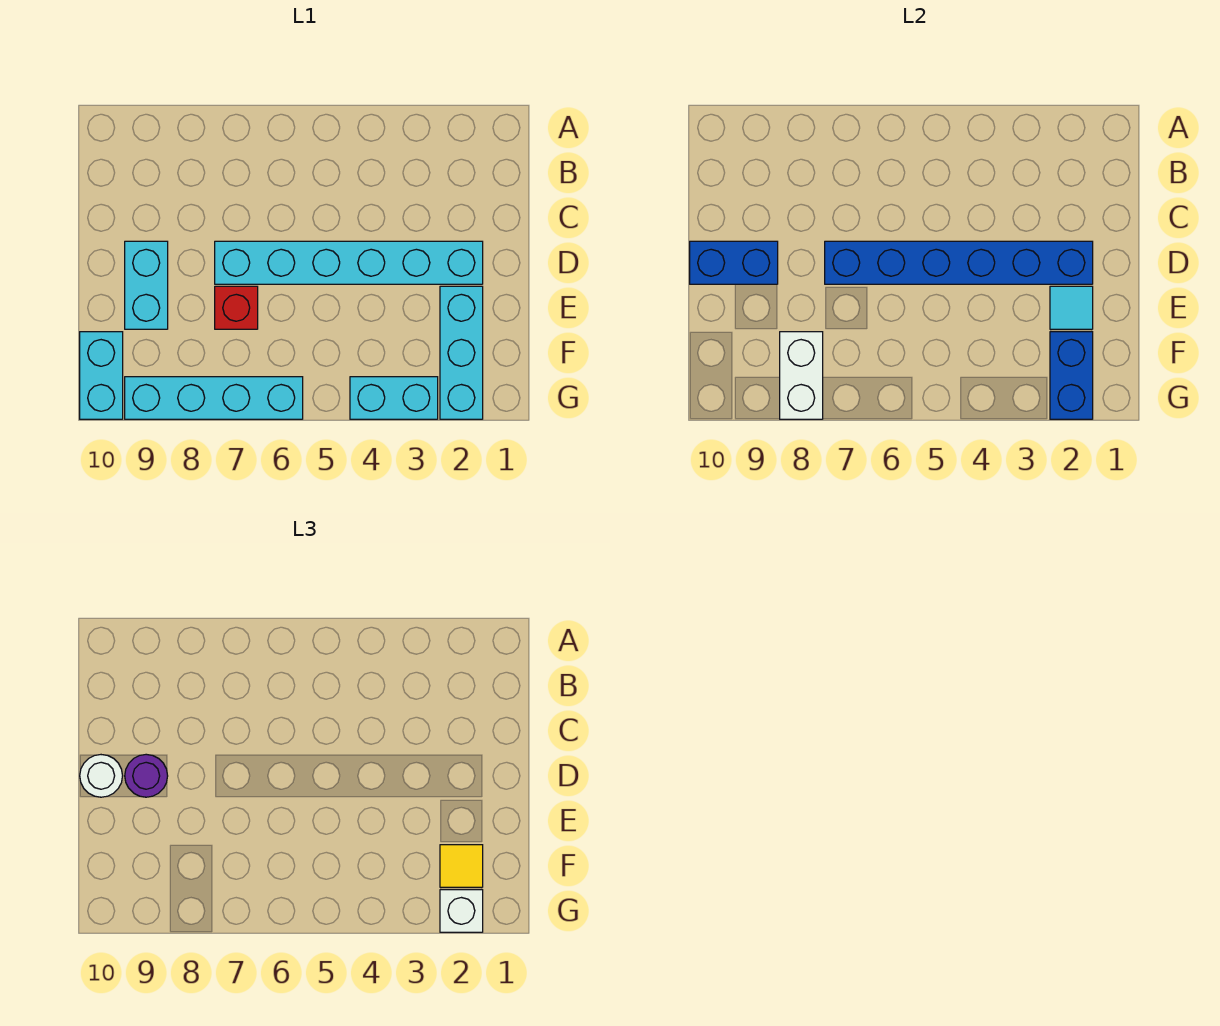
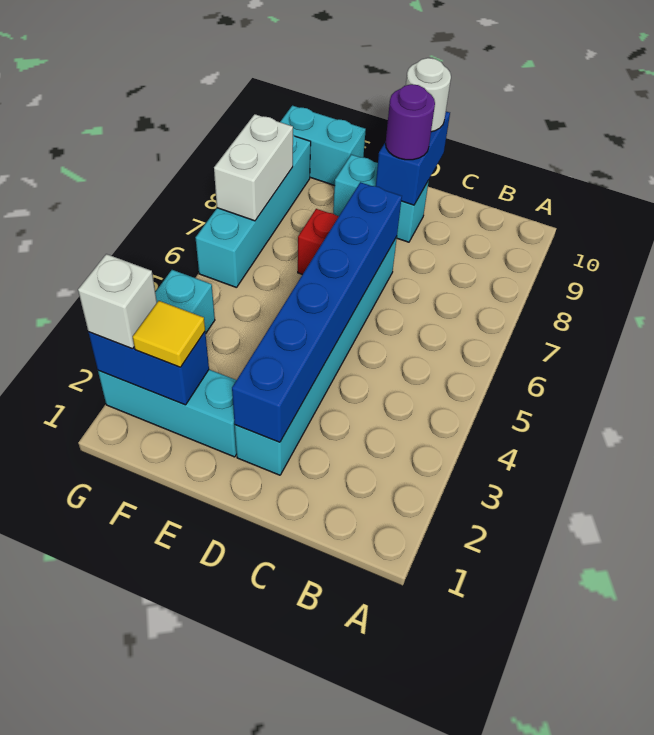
cyan 1x1 tile [1050,286,1093,329] -> none
white 1x2 brick [780,332,823,419] -> white 1x2 brick turned to [214,114,293,221]

